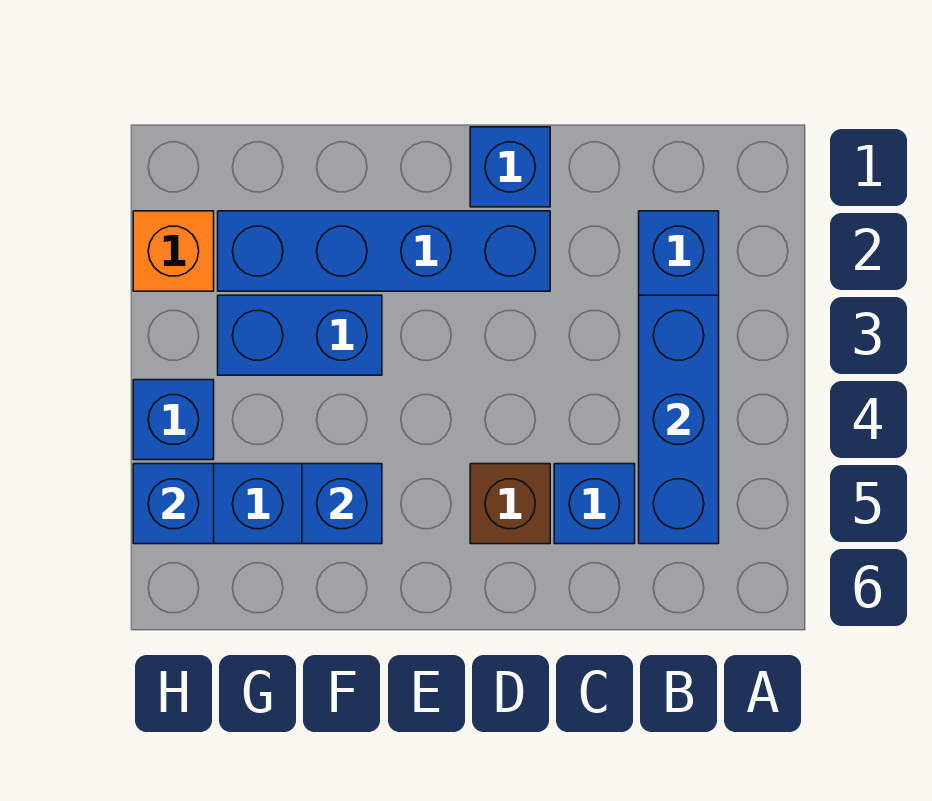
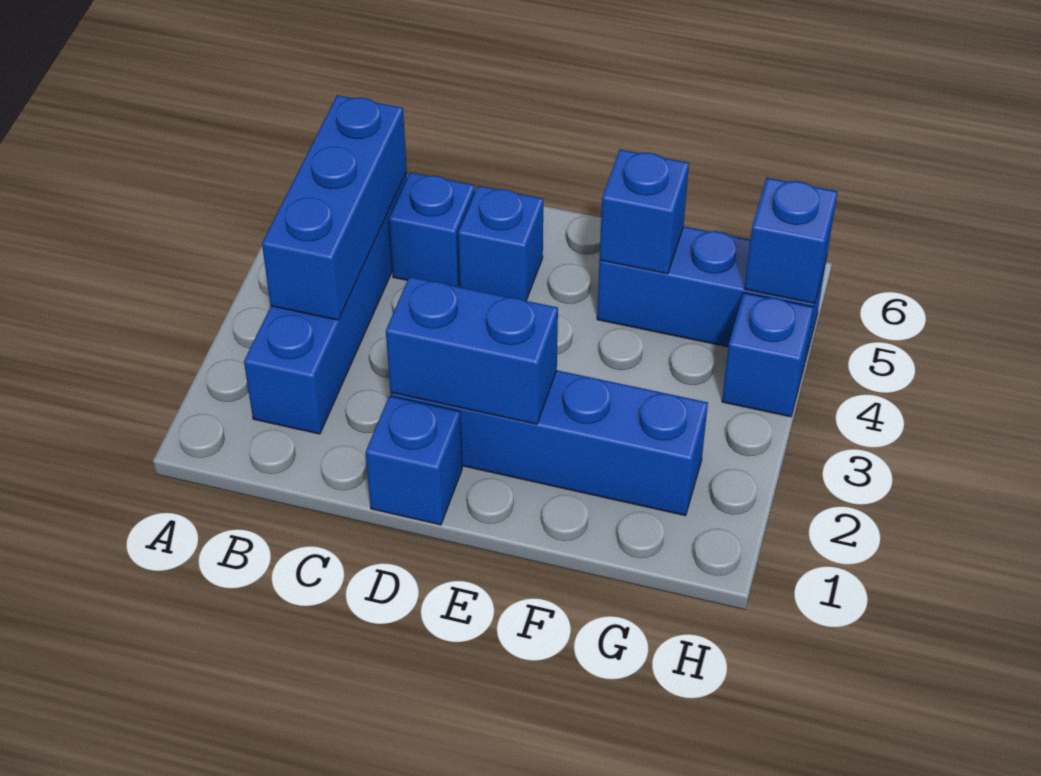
brown 1x1 brick [470,464,550,544] -> blue 1x1 brick [458,186,543,301]
blue 1x2 brick [218,295,382,375] -> blue 1x2 brick moved to [386,277,558,424]
orange 1x1 brick [133,211,214,291] -> none

